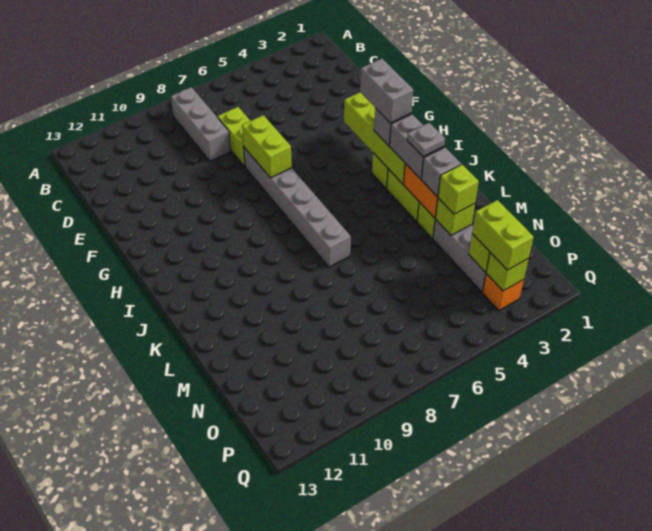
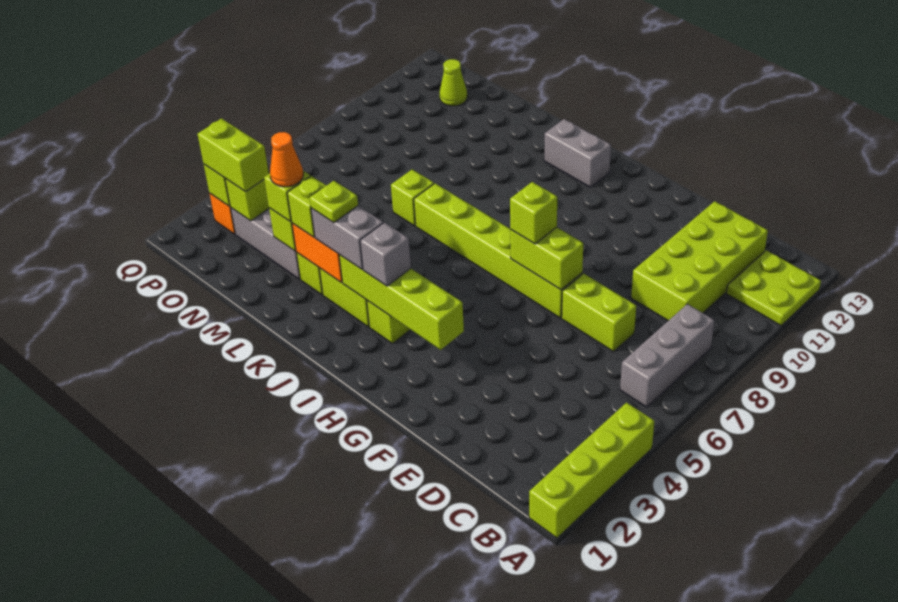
none -> lime 1x4 brick [529,403,654,538]
none -> lime 2x2 plate [726,250,821,326]
grey 1x3 brick [171,87,231,161] -> grey 1x3 brick turned to [620,304,714,407]
none -> lime 2x4 brick [631,201,768,321]
grey 1x6 brick [244,148,351,267] -> lime 1x6 brick [414,183,582,318]
none -> lime 1x1 brick [510,182,557,244]
grey 1x2 brick [360,59,413,123] -> grey 1x2 brick moved to [544,119,611,187]
grey 1x1 plate [407,123,445,156] -> lime 1x1 plate [310,181,358,223]
grey 1x1 brick [421,147,461,196] -> lime 1x1 brick [287,176,326,237]
none -> lime 1x1 brick [391,170,434,226]
none -> orange 1x1 cone [270,132,303,187]
none -> lime 1x1 cone [440,59,467,106]

